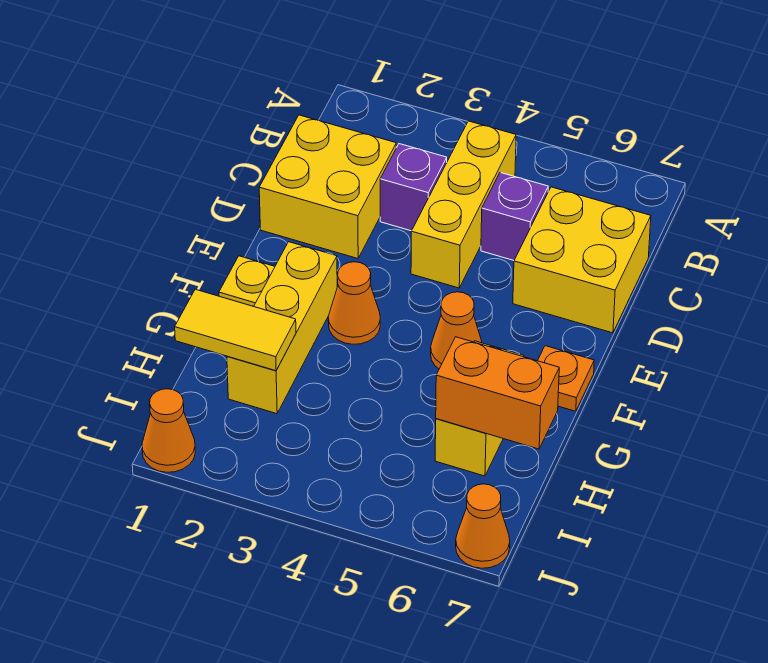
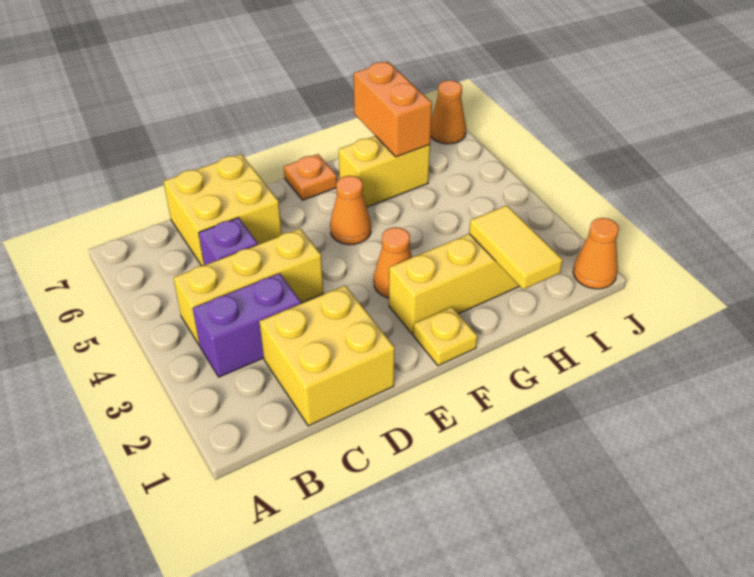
purple 1x1 brick [380,144,447,231] -> purple 1x2 brick [193,273,301,377]

